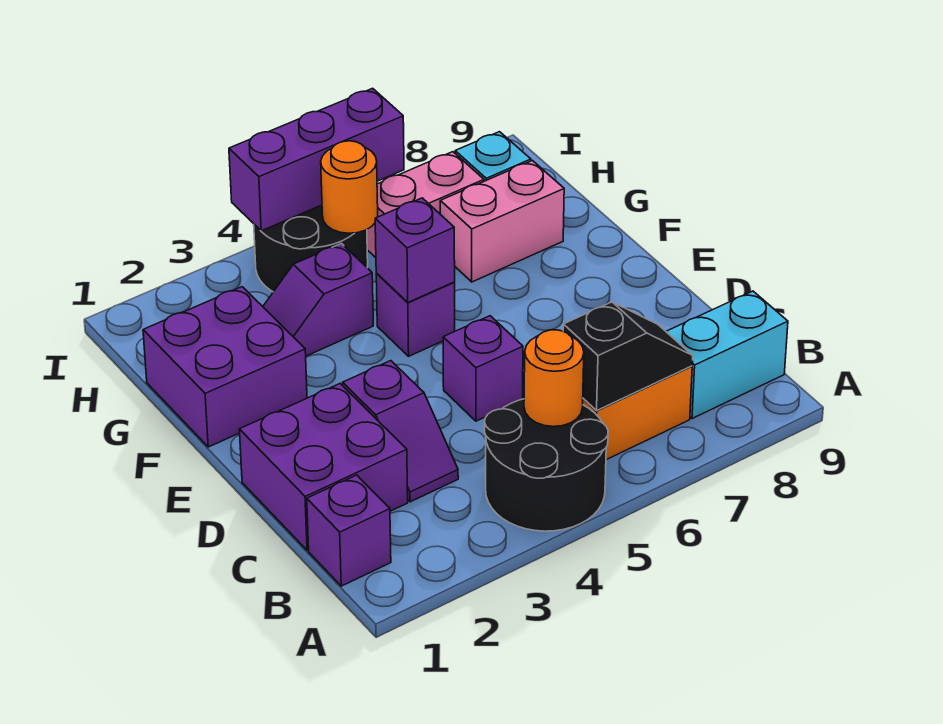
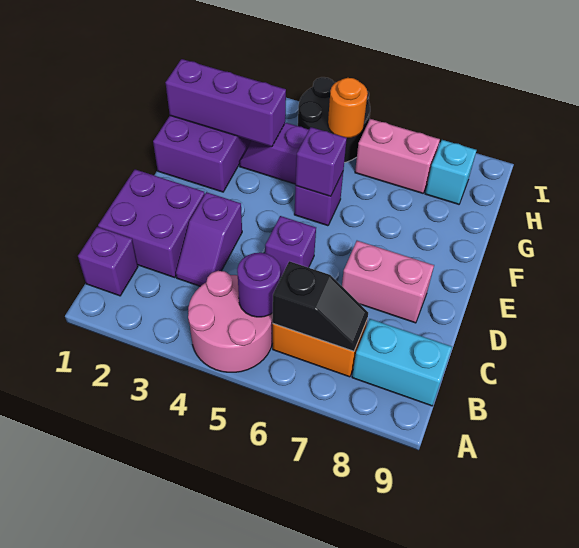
black 2x2 round brick [485,399,608,531] -> pink 2x2 round brick [188,271,273,372]
orange 1x1 round brick [524,330,584,427] -> purple 1x1 round brick [237,253,281,317]
pink 1x2 brick [440,161,564,282] -> pink 1x2 brick moved to [342,241,434,323]
purple 1x3 brick [229,88,404,231] -> purple 1x3 brick moved to [165,59,286,146]

